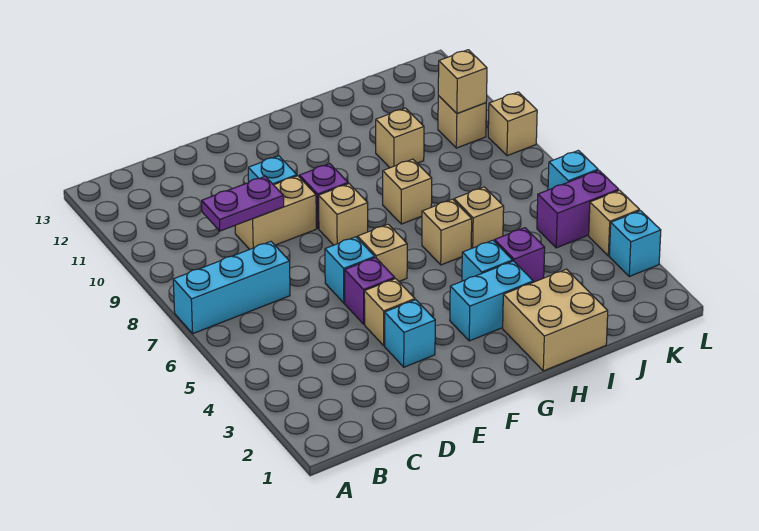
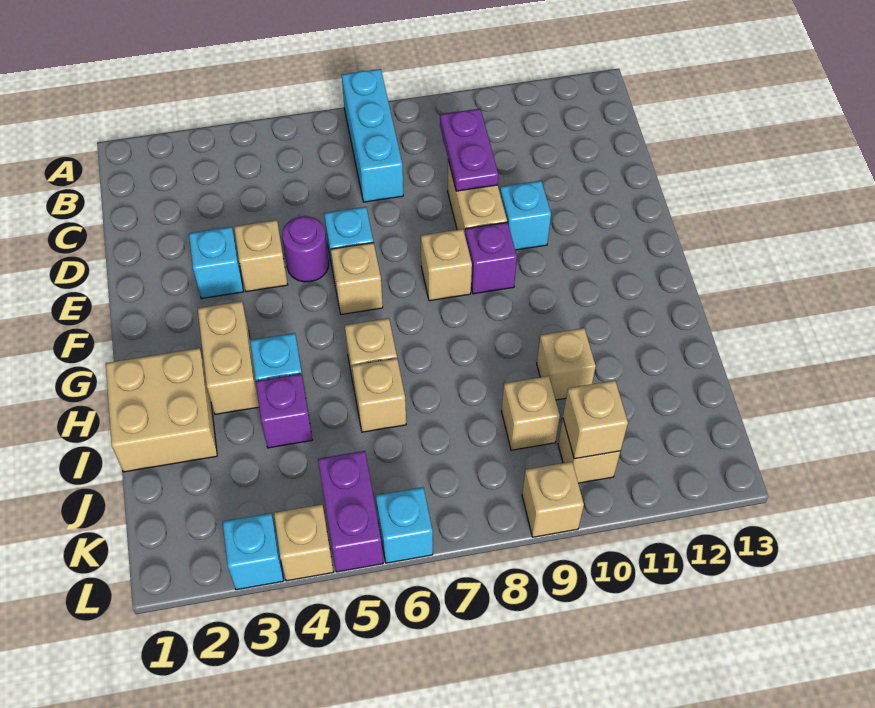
purple 1x1 brick [345,258,395,324] -> purple 1x1 round brick [282,216,329,282]
cyan 1x2 brick [450,261,533,341] -> tan 1x2 brick [198,301,259,414]
tan 1x1 brick [383,159,432,224] -> tan 1x1 brick moved to [502,376,560,450]

